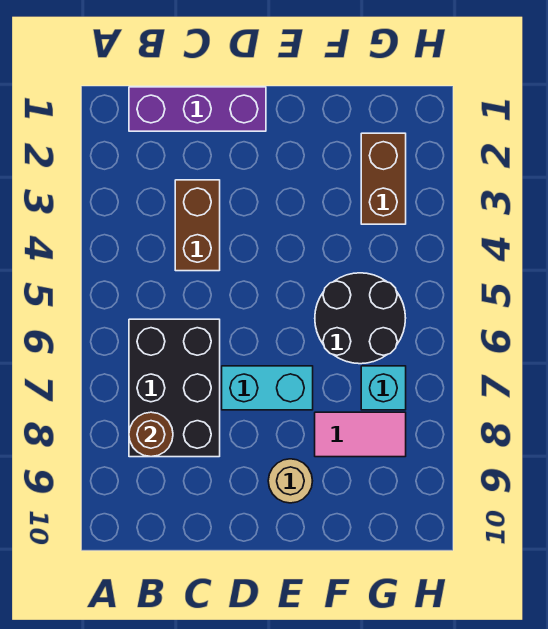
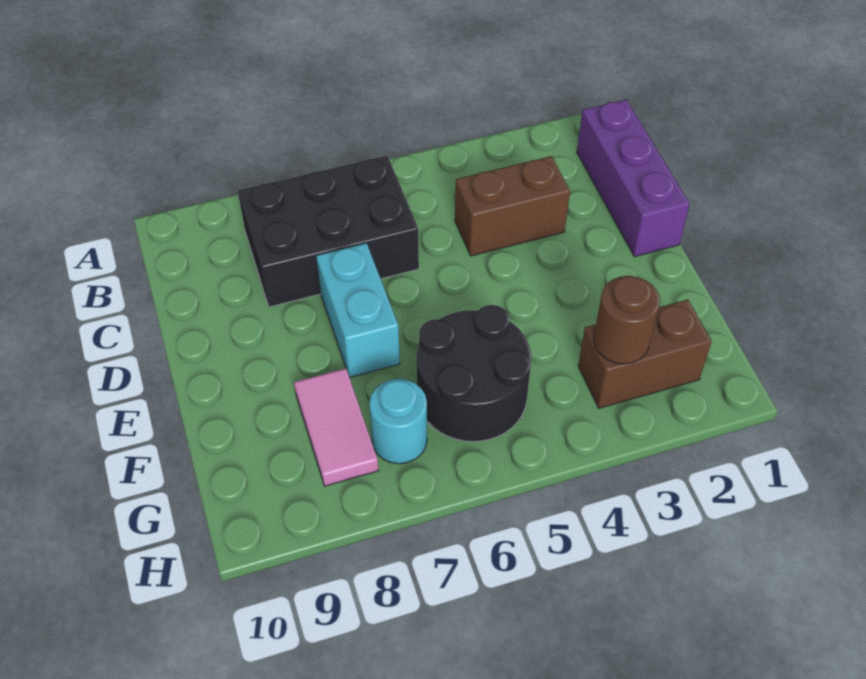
brown 1x1 round brick [129,412,173,457] -> brown 1x1 round brick moved to [594,276,660,364]
tan 1x1 round brick [268,459,312,503] -> none
cyan 1x1 brick [361,366,406,410] -> cyan 1x1 round brick [369,379,427,464]

